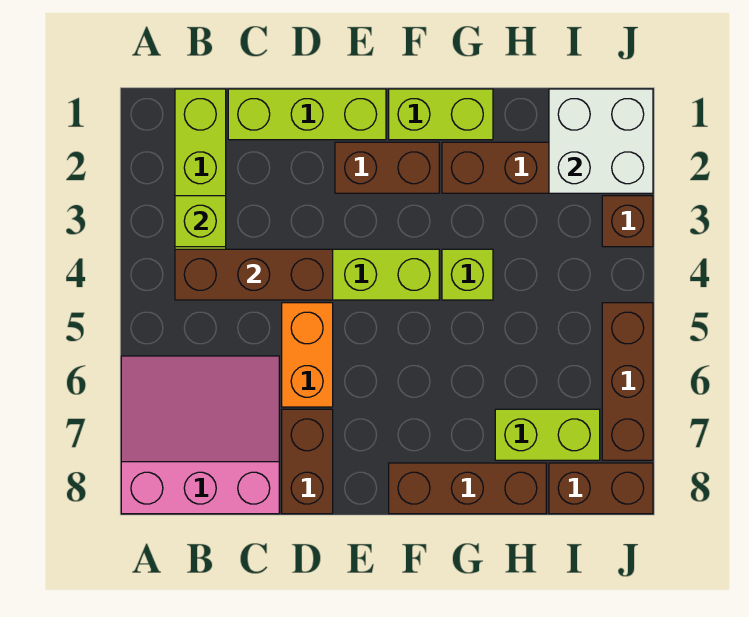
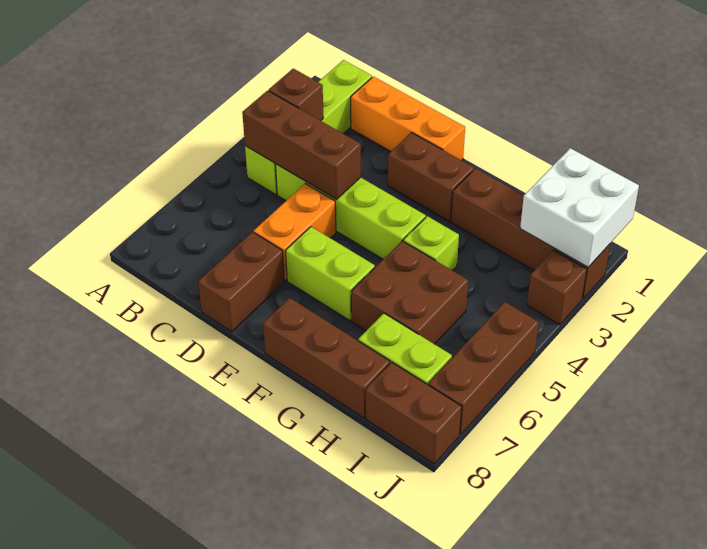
pink 3x3 slope [121,356,279,514] -> none
lime 1x1 brick [175,196,226,247] -> brown 1x1 brick [269,69,323,121]
lime 1x3 brick [228,89,386,140] -> orange 1x3 brick [351,77,465,160]
lime 1x2 brick [389,89,493,140] -> lime 1x2 brick moved to [286,227,375,321]
none -> brown 2x2 brick [351,241,468,344]

